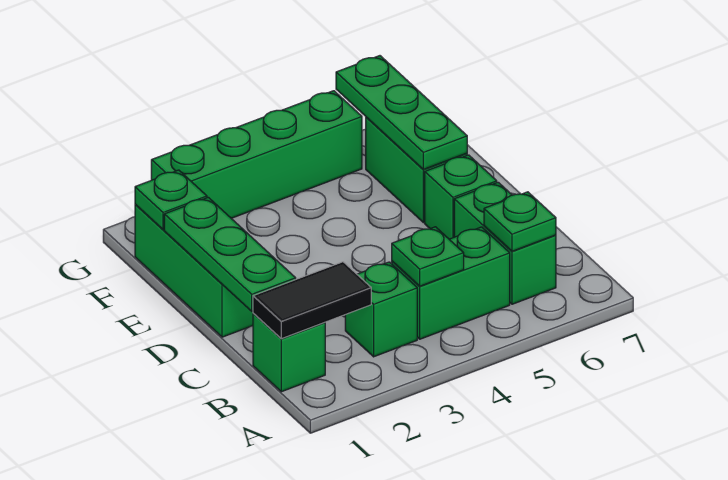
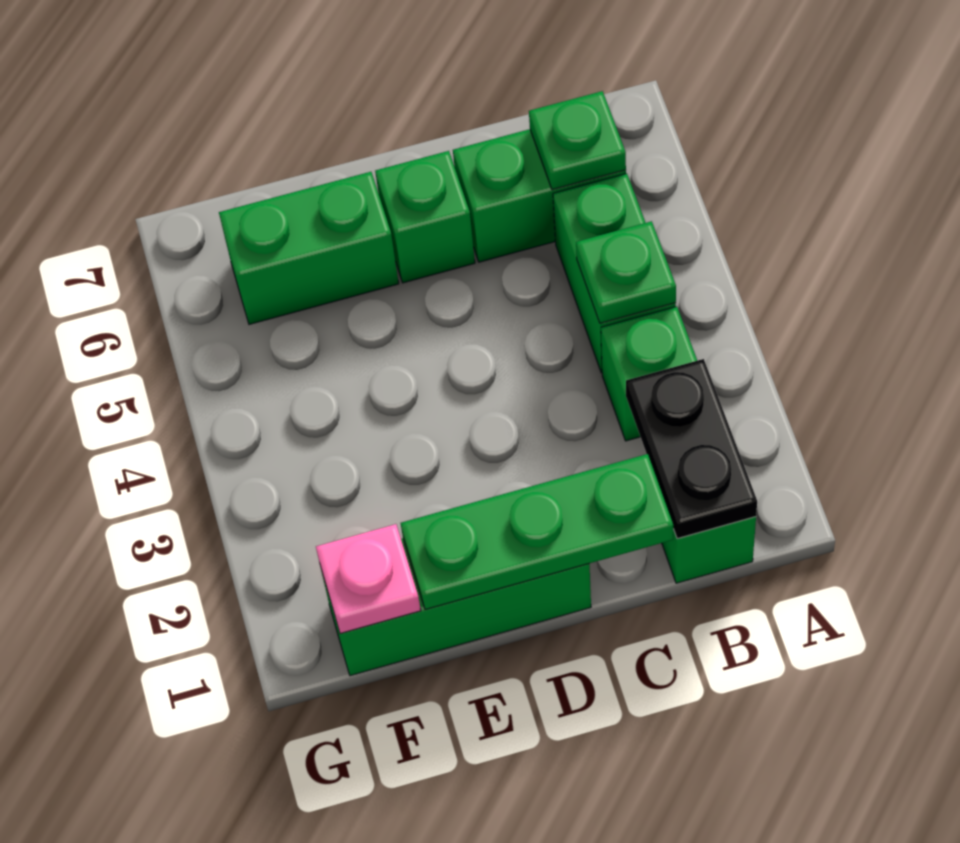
black 1x2 tile [253,262,371,339] -> black 1x2 plate [626,359,757,539]
green 1x3 plate [336,56,467,169] -> none
green 1x1 plate [135,170,207,230] -> pink 1x1 plate [316,524,421,633]
green 1x4 brick [151,91,362,218] -> none

